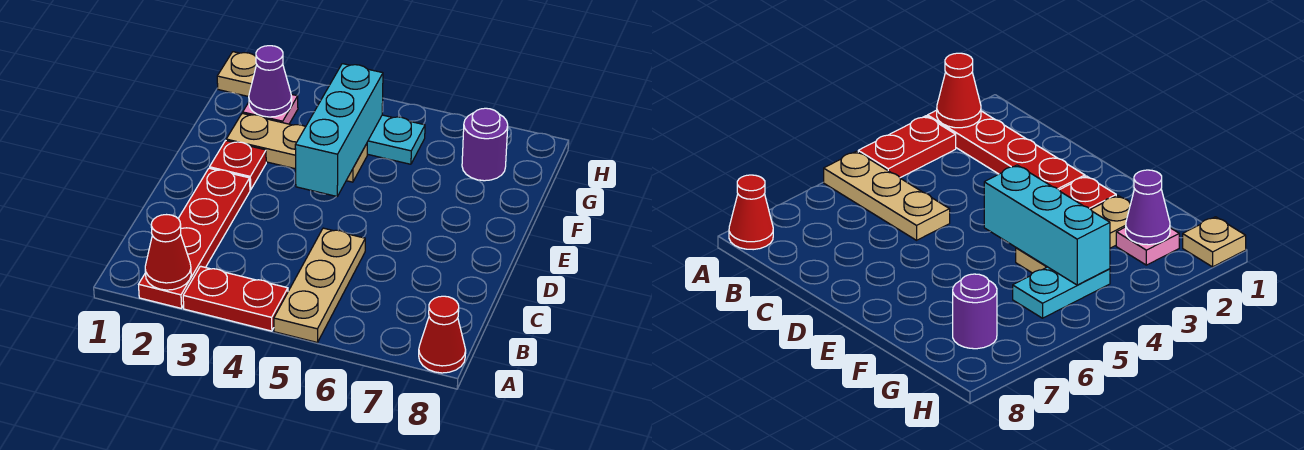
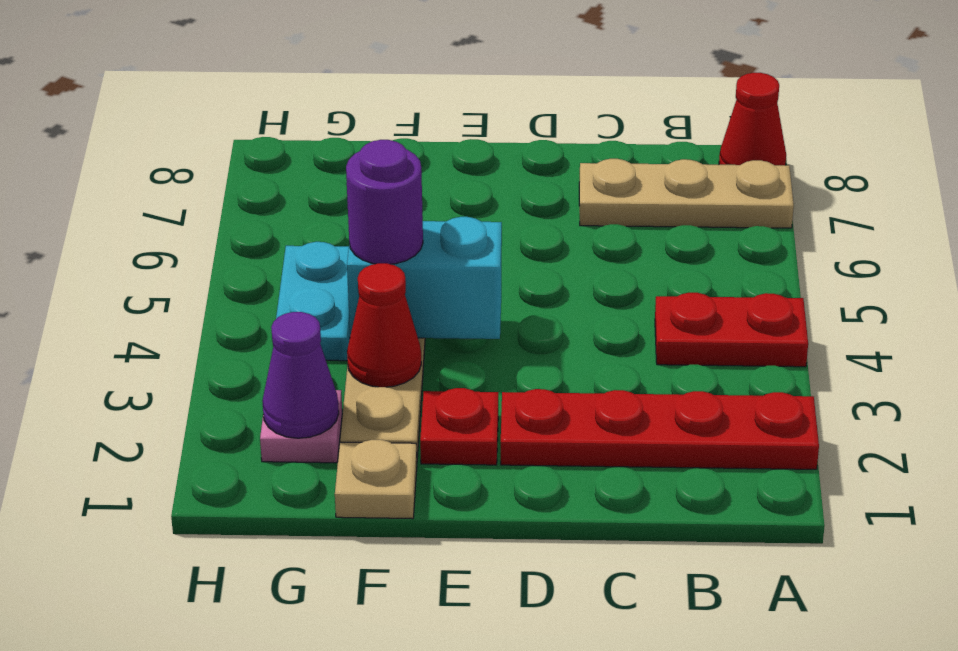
red 1x1 cone [145,215,191,290] -> red 1x1 cone moved to [347,263,421,387]
red 1x2 plate [183,266,288,331] -> red 1x2 plate turned to [655,293,808,367]
tan 1x3 plate [274,228,365,342] -> tan 1x3 plate moved to [579,159,794,228]
cyan 1x3 brick [295,64,383,196] -> cyan 1x2 brick [347,217,502,339]
purple 1x1 round brick [462,108,508,181] -> purple 1x1 round brick moved to [346,140,423,264]
tan 1x1 plate [217,52,257,97] -> tan 1x1 plate moved to [335,440,417,519]

